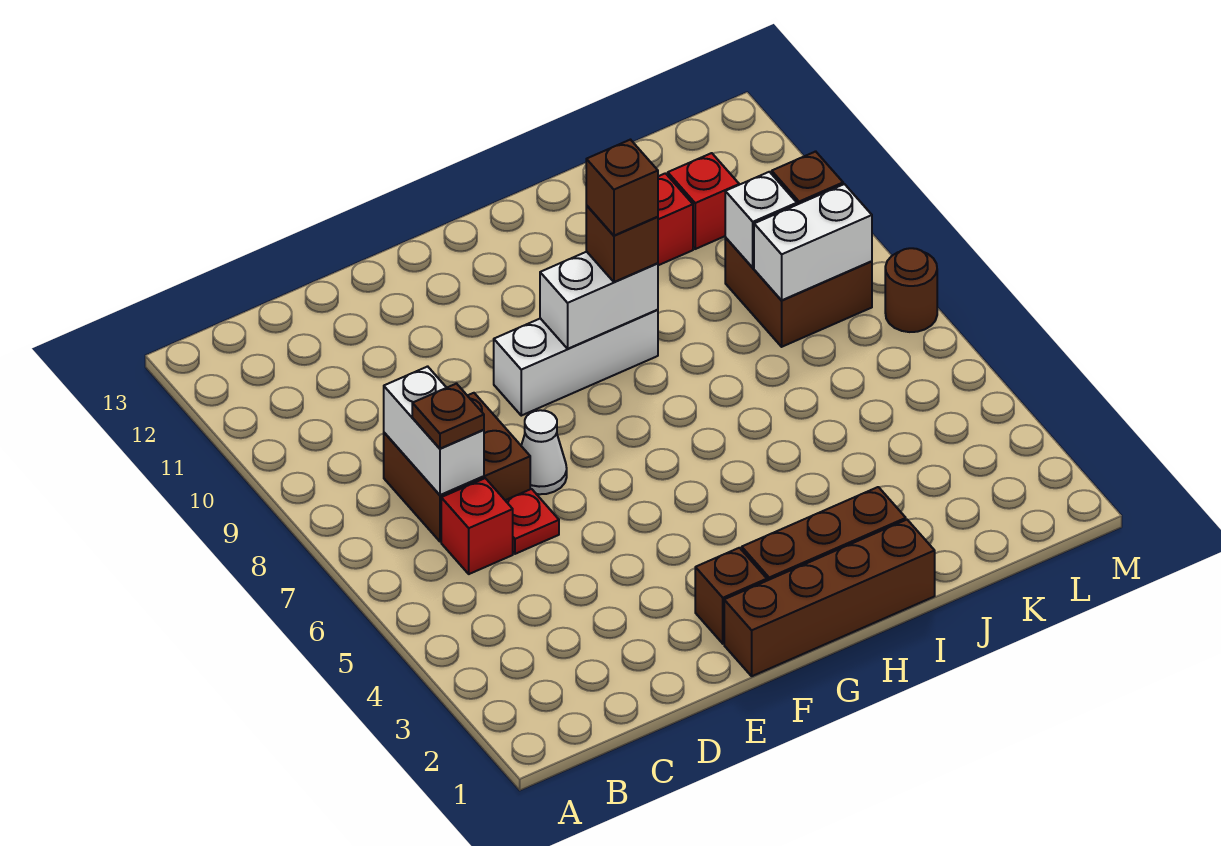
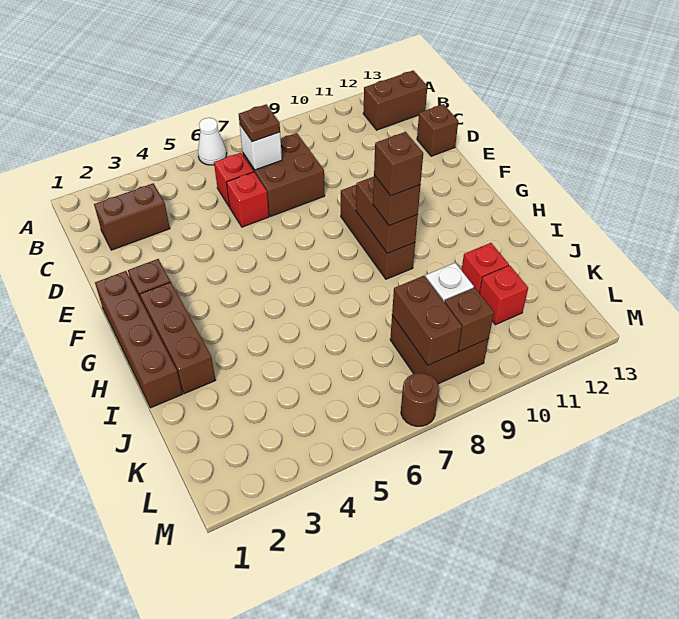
none -> brown 1x2 brick [363,70,427,130]
none -> brown 1x2 brick [94,183,170,250]
white 1x2 brick [384,366,484,495] -> white 1x1 brick [240,125,282,170]
red 1x1 plate [505,489,559,554] -> red 1x1 brick [227,172,269,227]
none -> brown 1x1 brick [417,104,458,156]
white 1x1 cone [521,410,567,494] -> white 1x1 cone moved to [198,118,227,165]
white 1x3 brick [494,310,658,416] -> brown 1x3 brick [341,184,415,279]
white 1x2 brick [540,252,658,349] -> brown 1x2 brick [356,176,418,253]
white 1x2 brick [754,184,872,300] -> brown 1x2 brick [392,276,462,365]

